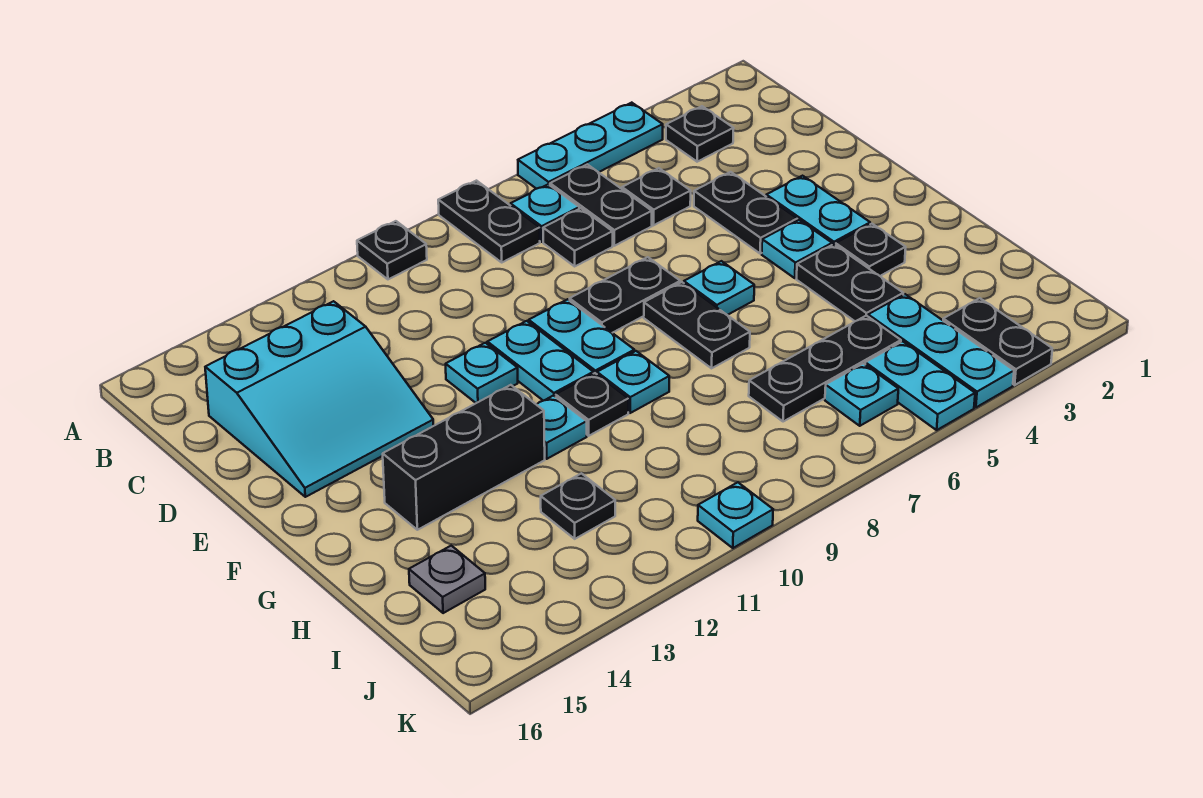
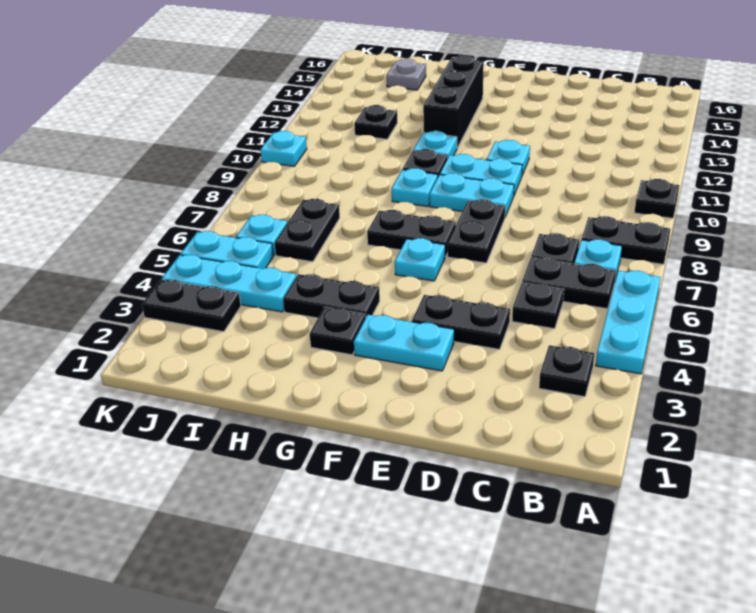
cyan 3x3 slope [205,301,434,497] -> none
cyan 1x1 plate [762,220,832,278] -> none
black 1x3 plate [749,316,901,422] -> black 1x2 plate [275,199,340,262]

